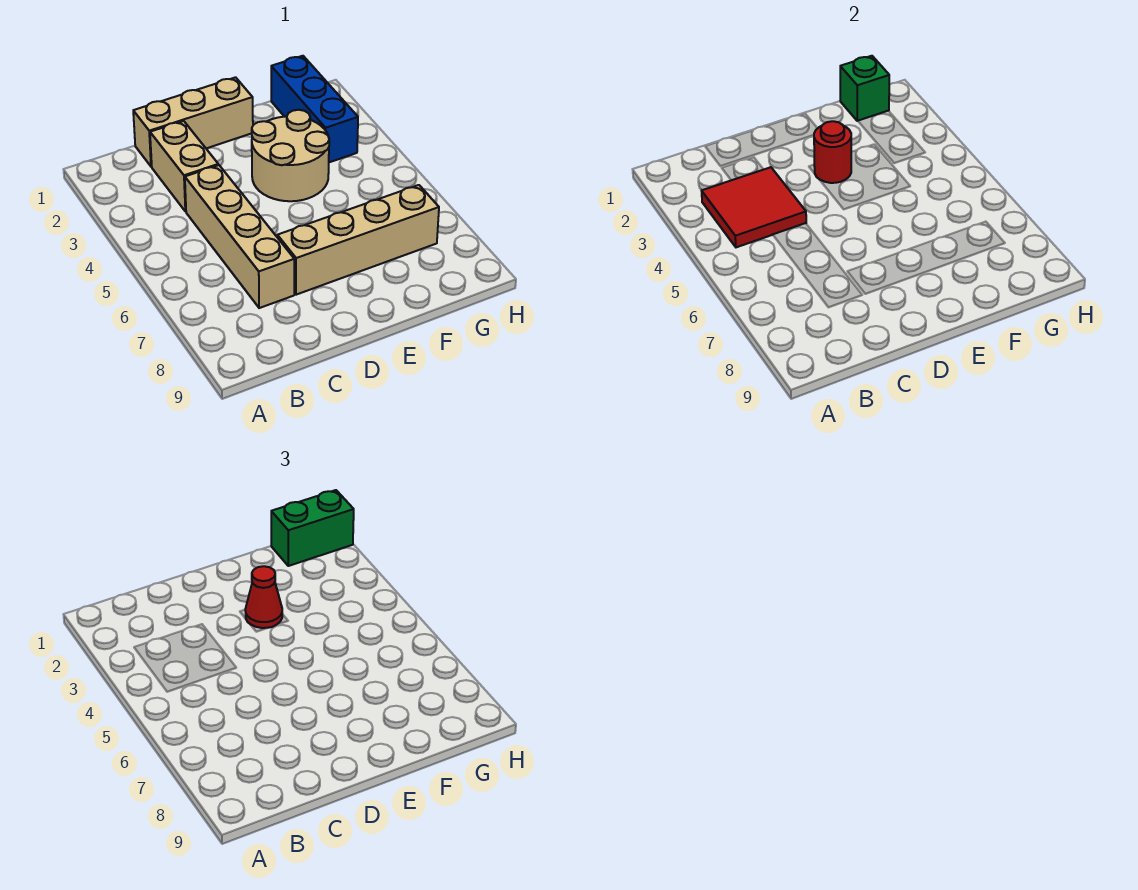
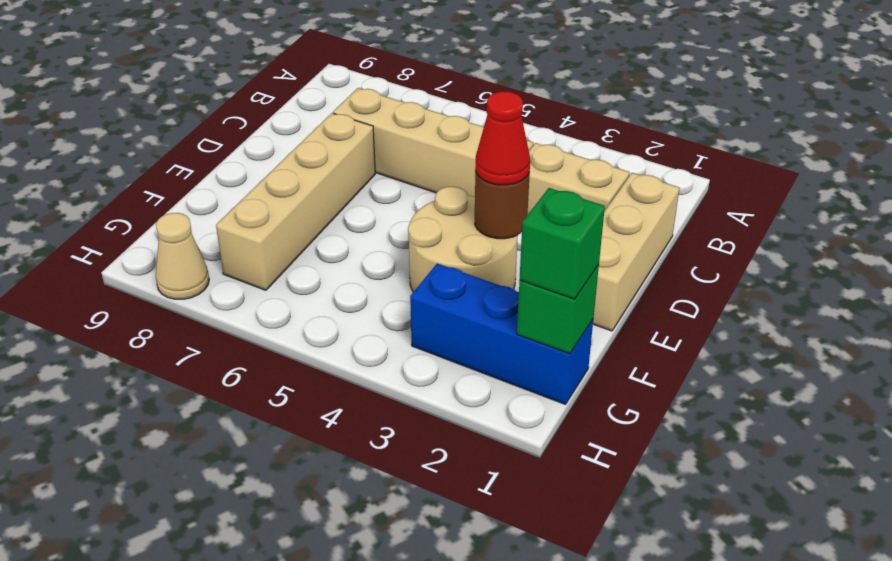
red 2x2 tile [702,167,806,247] -> none
red 1x1 round brick [814,121,851,183] -> brown 1x1 round brick [475,168,530,239]
green 1x2 brick [271,490,354,566] -> green 1x1 brick [520,188,605,299]
none -> tan 1x1 cone [156,213,209,299]

